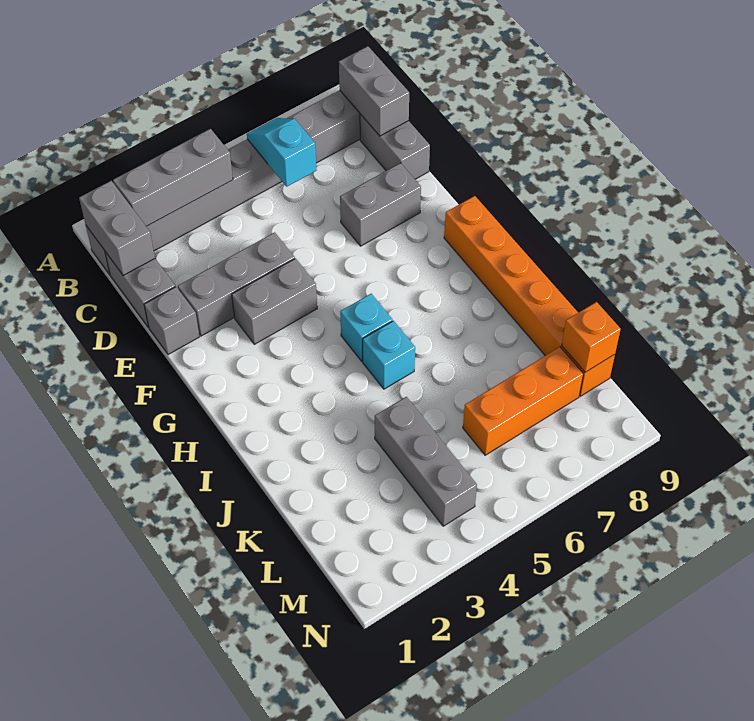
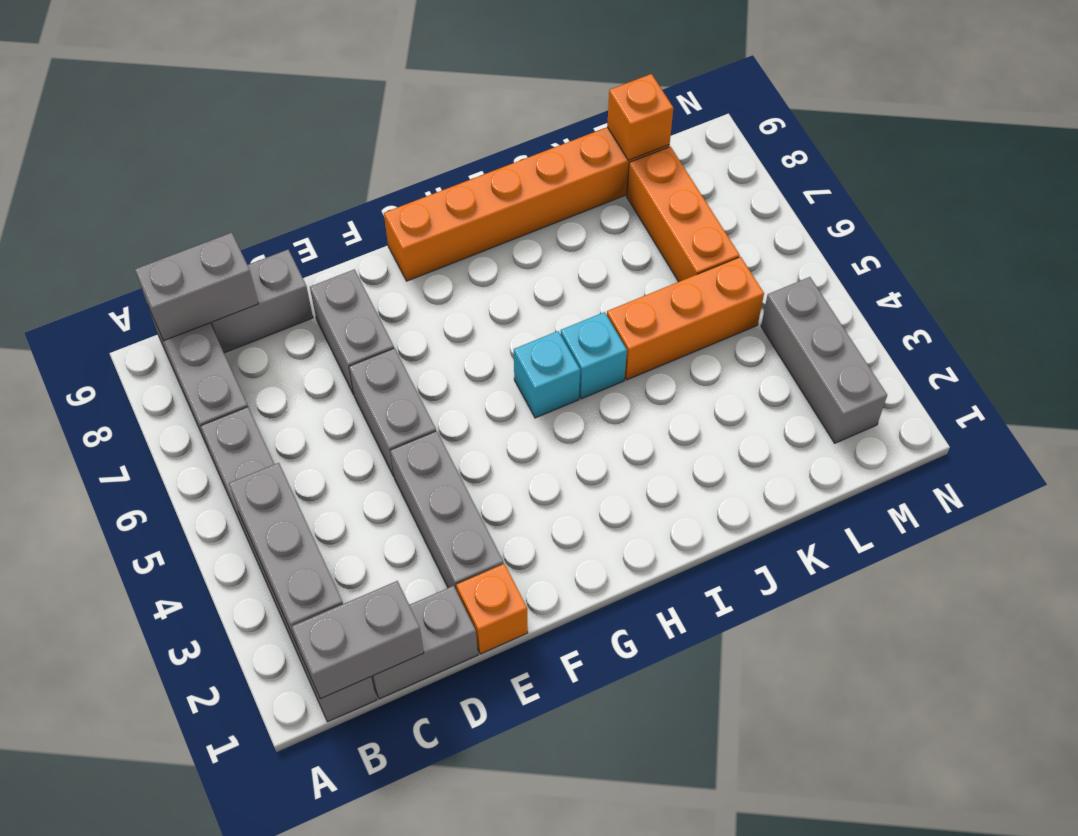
cyan 1x2 slope [247,118,317,186] -> none
grey 1x1 brick [144,287,199,355] -> orange 1x1 brick [456,564,528,654]
grey 1x2 brick [232,258,317,344] -> grey 1x2 brick moved to [349,348,436,477]
none -> orange 1x3 brick [607,257,764,380]
grey 1x3 brick [375,397,477,526] -> grey 1x3 brick turned to [761,277,887,443]

